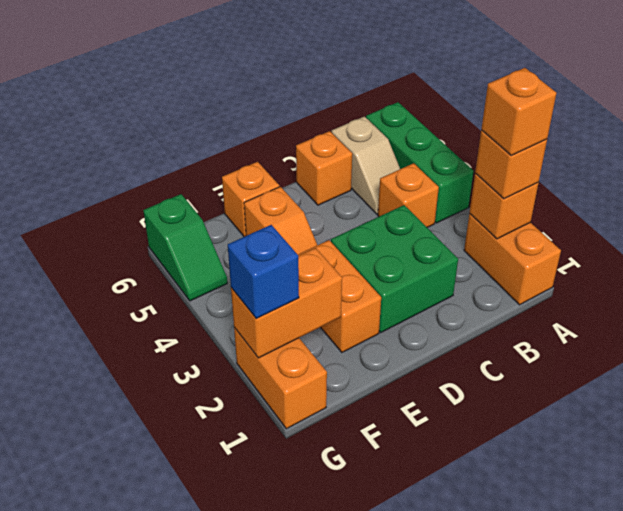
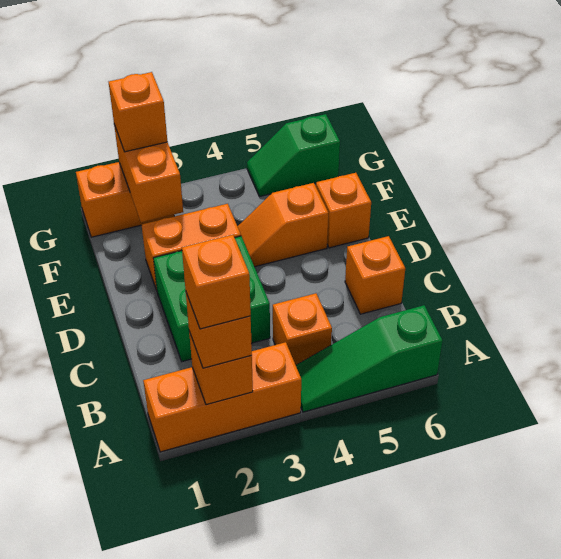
orange 1x2 brick [464,214,561,305] -> orange 1x3 brick [143,342,301,452]
green 1x3 brick [366,102,474,223] -> green 1x3 slope [296,305,443,412]
tan 1x2 slope [332,116,400,214] -> none
blue 1x1 brick [228,225,299,319] -> orange 1x1 brick [109,72,167,152]

